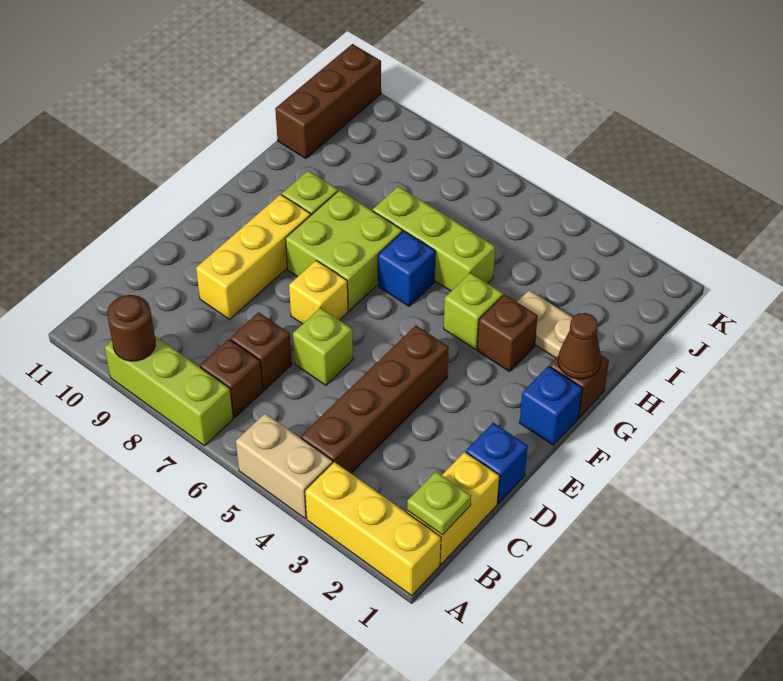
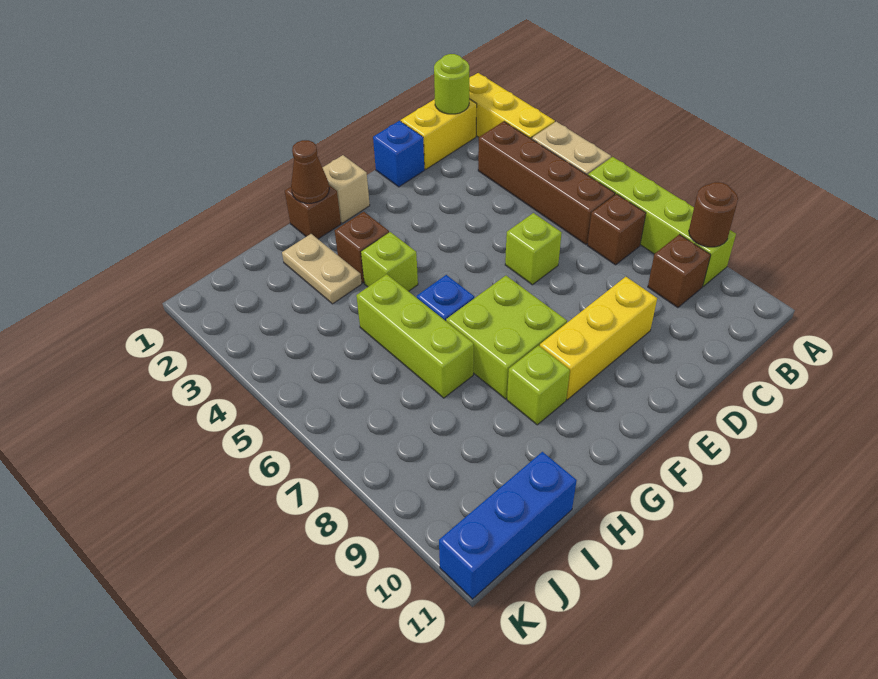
lime 1x3 brick [105,336,233,446] -> lime 1x4 brick [588,157,736,286]
lime 1x1 plate [407,472,471,535] -> lime 1x1 round brick [434,54,469,114]
brown 1x4 brick [301,326,449,473] -> brown 1x4 brick turned to [478,121,615,244]
brown 1x1 brick [230,312,292,390] -> brown 1x1 brick moved to [648,234,711,308]
yellow 1x1 brick [289,260,348,324] -> none
blue 1x1 brick [520,366,583,445] -> tan 1x1 brick [322,155,370,223]
brown 1x3 brick [275,44,381,158] -> blue 1x3 brick [439,452,577,599]

